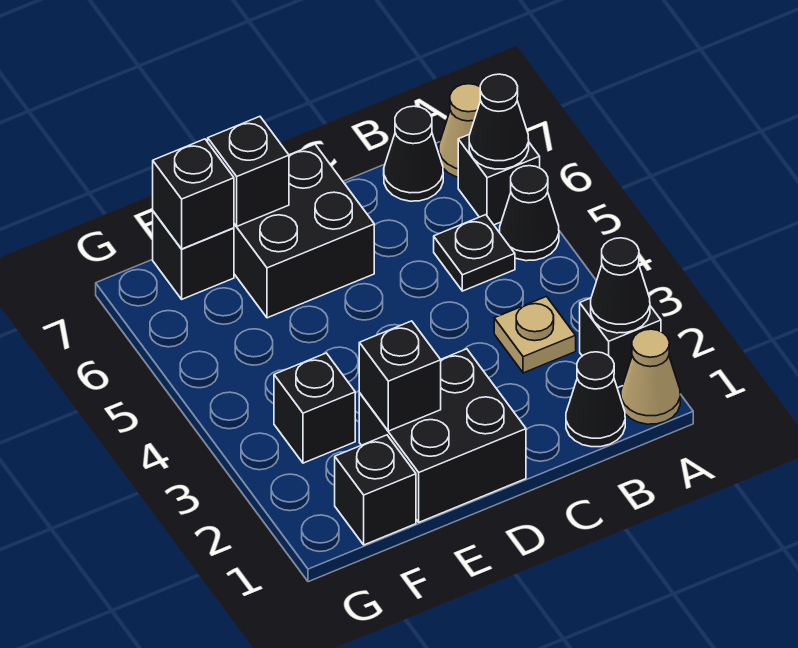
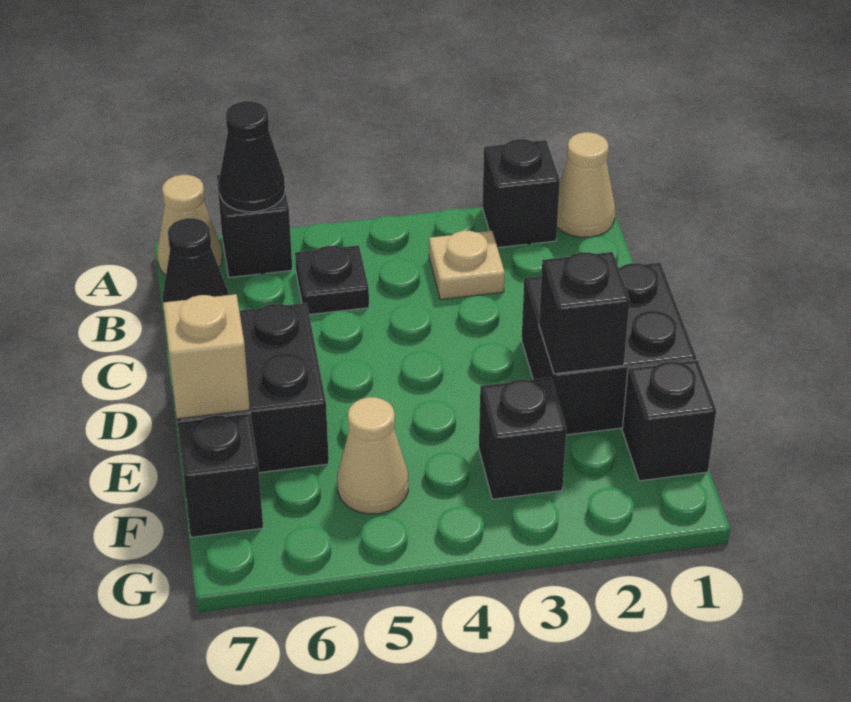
black 1x1 cone [591,238,650,333] -> none
black 1x1 cone [500,166,559,261] -> none
black 1x1 cone [566,352,625,447] -> none
black 1x1 brick [208,117,289,226] -> tan 1x1 brick [163,294,250,419]
none -> tan 1x1 cone [337,397,408,514]
black 1x1 brick [153,139,234,249] -> none

